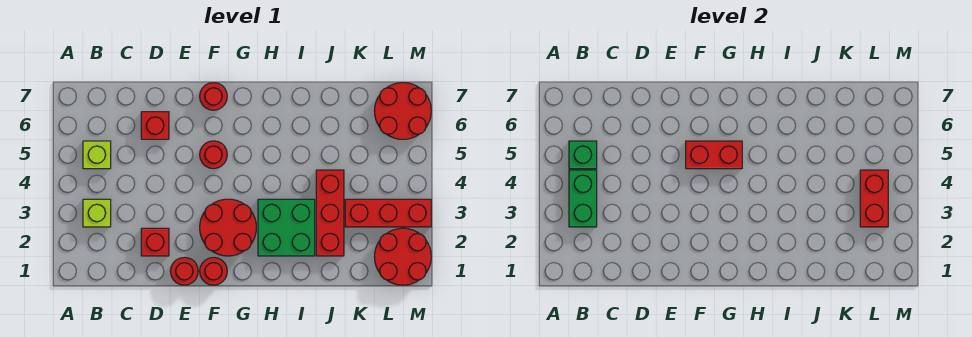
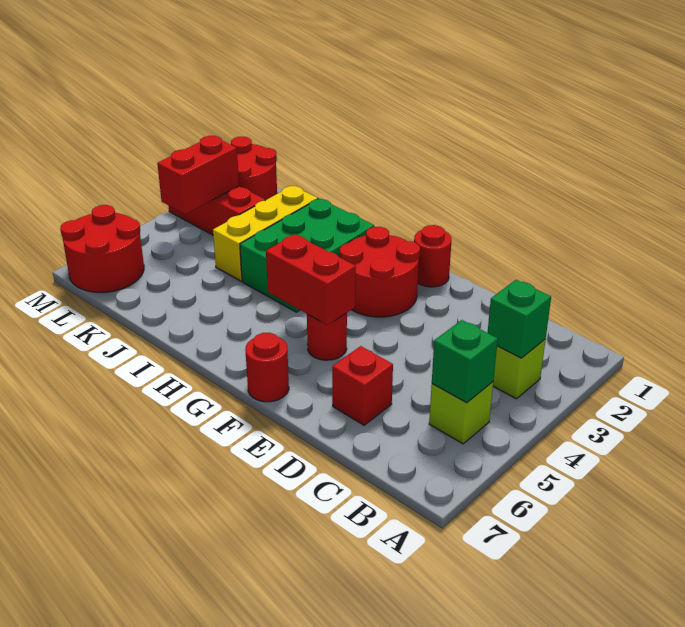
green 1x2 brick [569,170,597,227] -> green 1x1 brick [488,280,551,358]
red 1x1 brick [141,228,169,256] -> none
red 1x1 round brick [170,257,198,285] -> none
green 2x2 brick [258,199,315,256] -> green 2x3 brick [240,199,374,312]
red 1x3 brick [316,170,344,256] -> yellow 1x3 brick [213,186,318,281]

